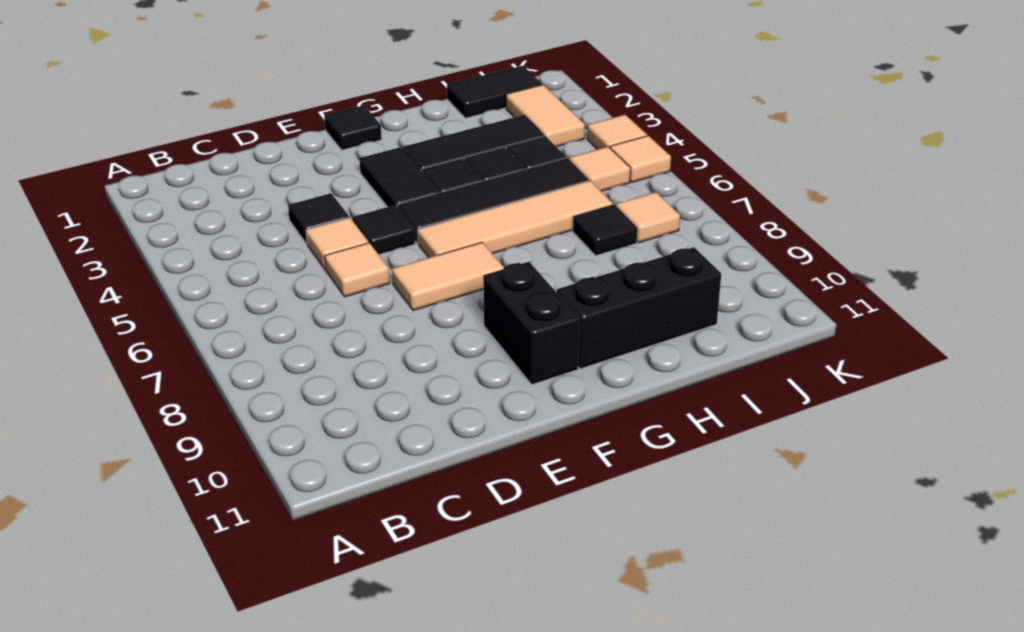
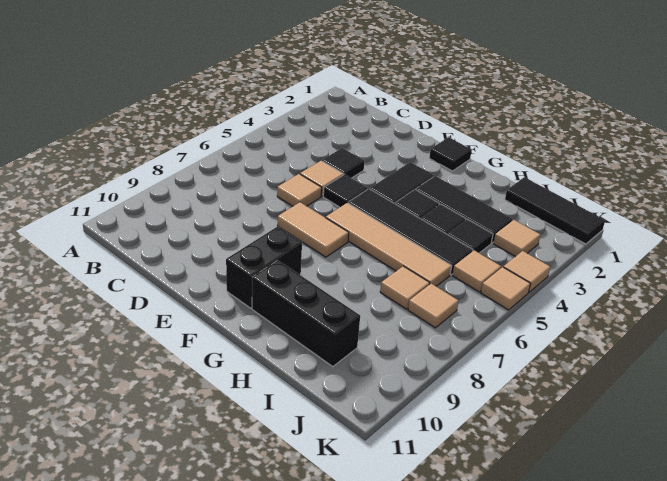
black 1x2 tile [447,66,542,118] -> black 1x3 tile [505,177,605,244]
black 1x1 tile [573,204,637,256] -> tan 1x1 tile [380,266,430,309]
tan 1x2 tile [506,85,585,147] -> tan 1x1 tile [494,220,540,257]

